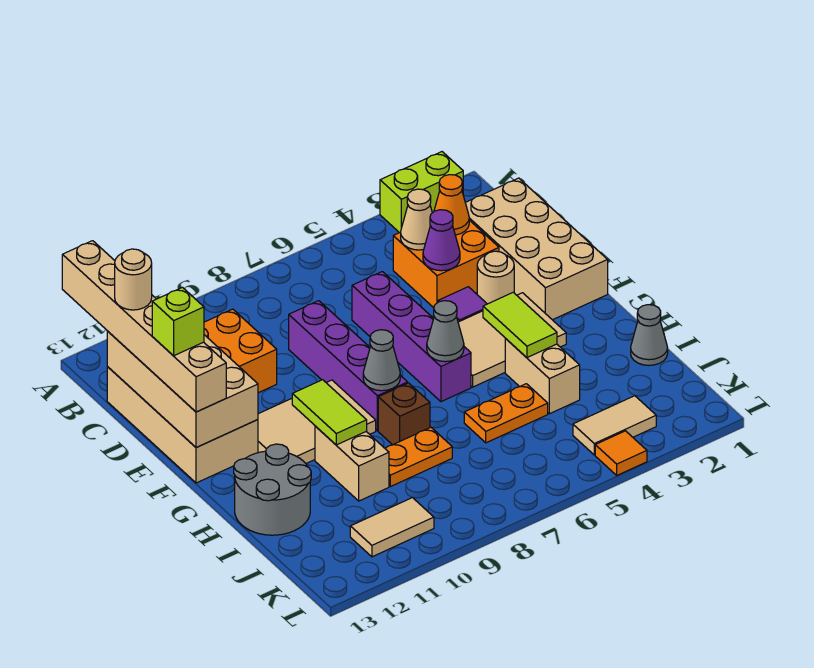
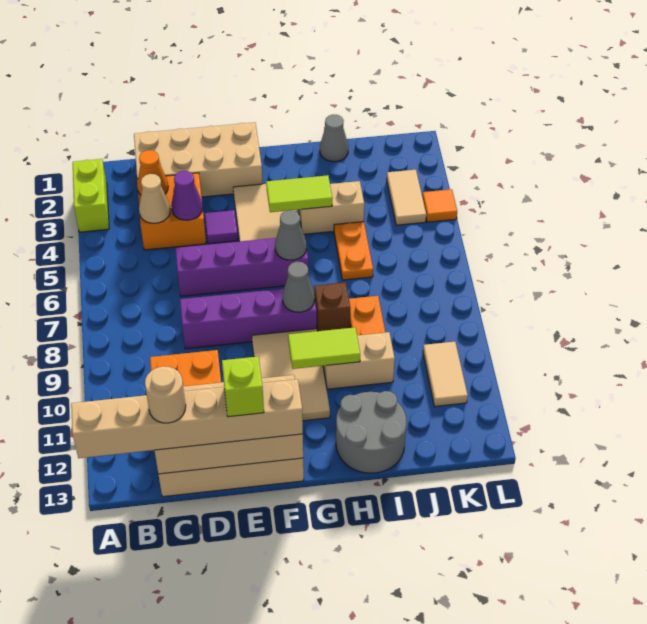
tan 1x1 round brick [477,251,514,304] -> none

